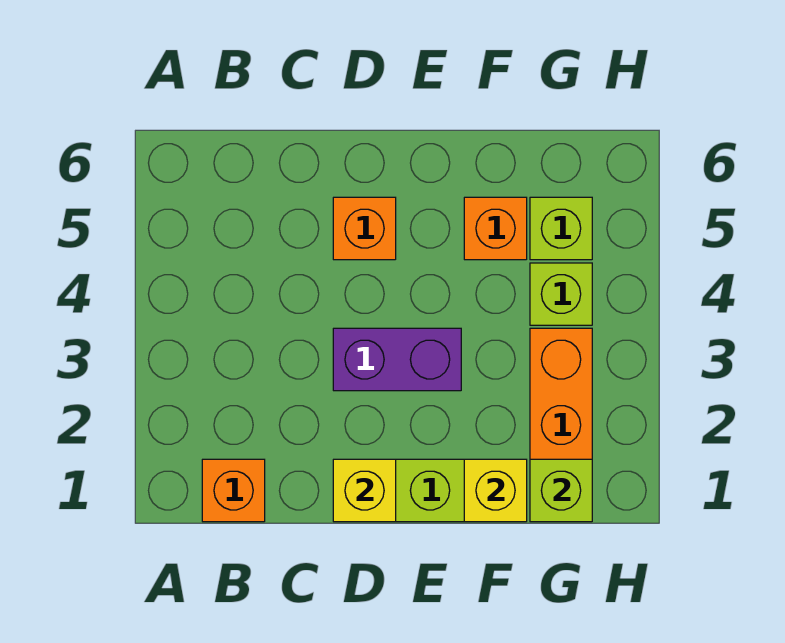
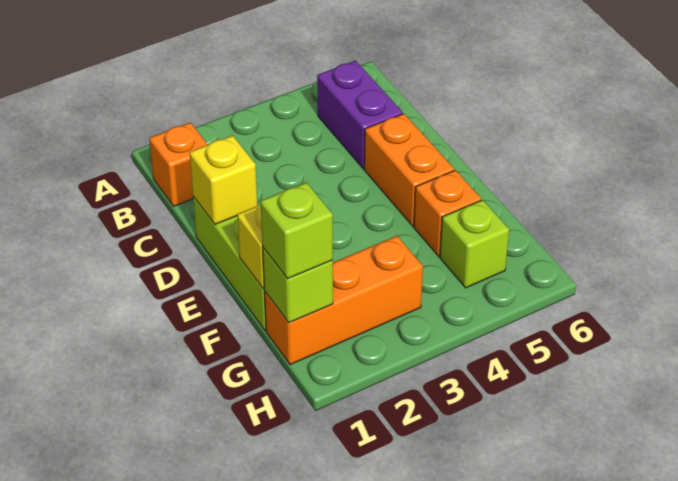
purple 1x2 brick [333,328,461,391] -> purple 1x2 brick moved to [317,61,403,169]
orange 1x1 brick [333,197,396,260] -> orange 1x2 brick [364,114,454,226]
lime 1x1 brick [530,263,592,325] -> lime 1x1 brick moved to [261,182,333,279]

